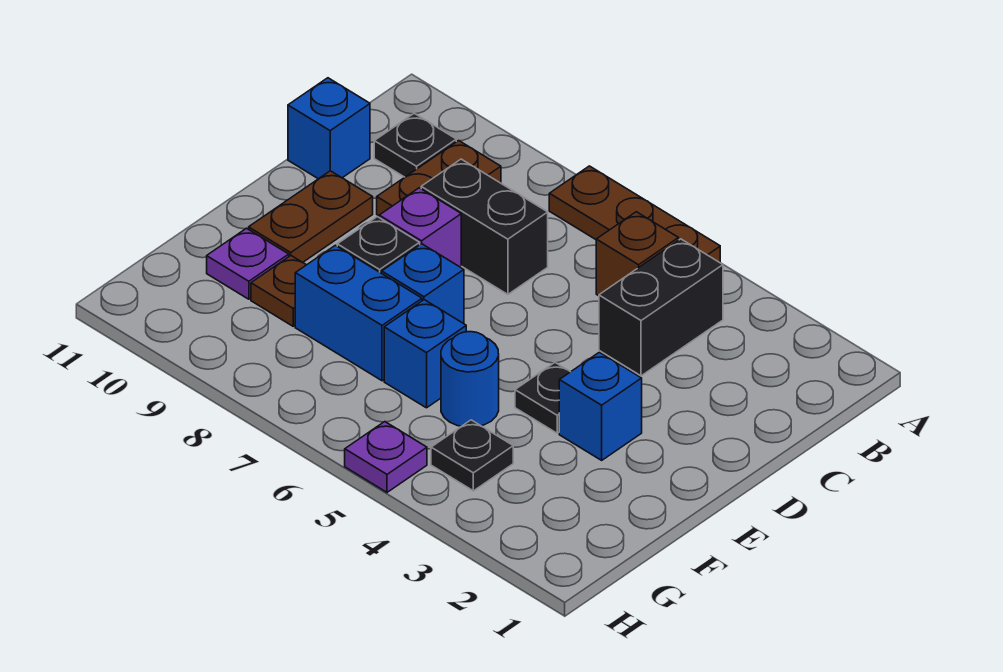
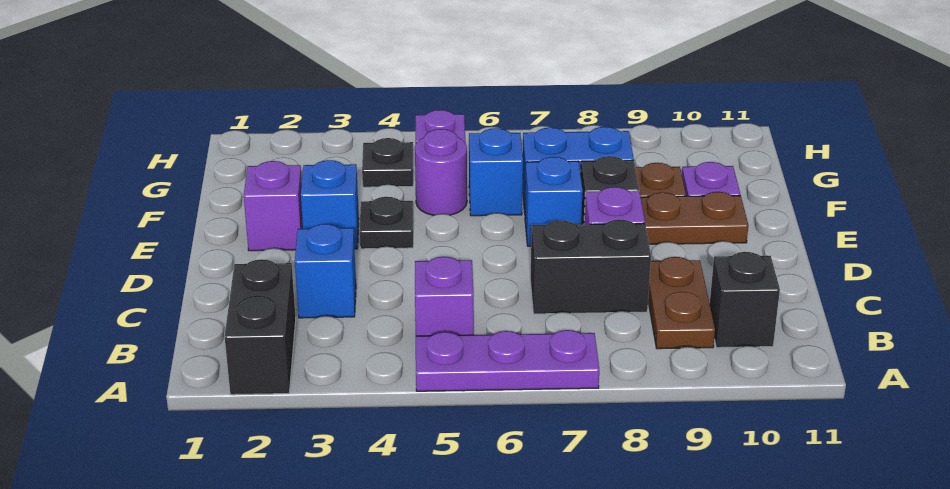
brown 1x3 plate [549,166,720,263] -> purple 1x3 plate [416,330,599,391]
black 1x2 brick [599,239,723,376] -> black 1x2 brick moved to [225,259,296,395]
brown 1x1 brick [596,212,679,296] -> purple 1x1 brick [415,257,474,336]
black 1x1 plate [374,113,456,177] -> black 1x1 brick [710,252,780,348]
blue 1x1 brick [288,78,370,179] -> blue 1x1 brick moved to [295,224,356,318]
brown 1x2 plate [249,171,373,262] -> brown 1x2 plate turned to [641,192,748,244]
none -> purple 1x1 brick [244,161,303,251]
blue 1x1 round brick [441,332,499,426] -> purple 1x1 round brick [415,129,467,216]

